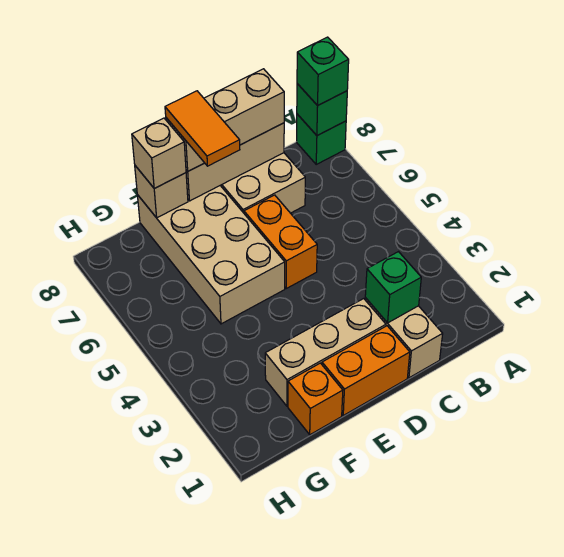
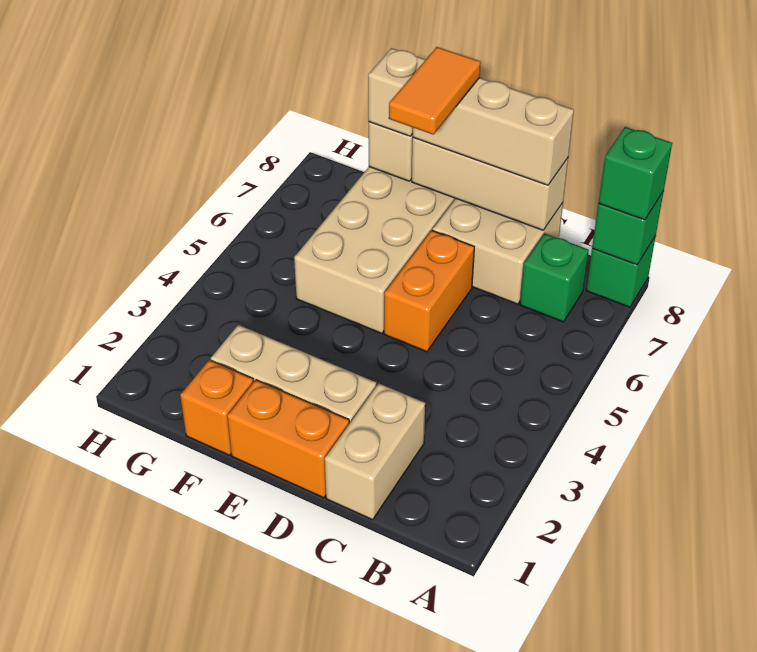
green 1x1 brick [365,252,421,323] -> green 1x1 brick moved to [520,233,589,322]

